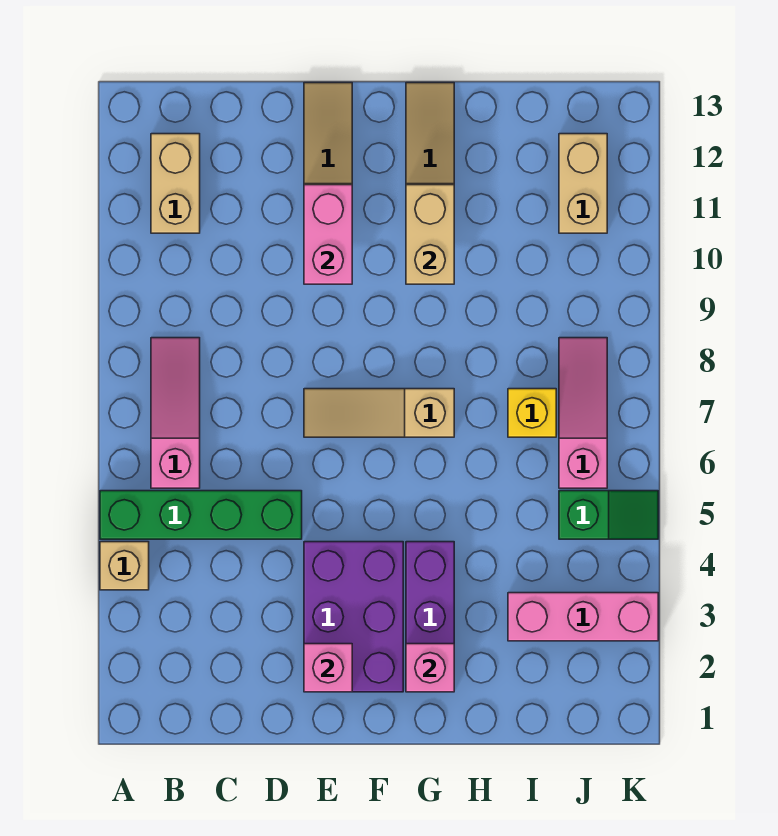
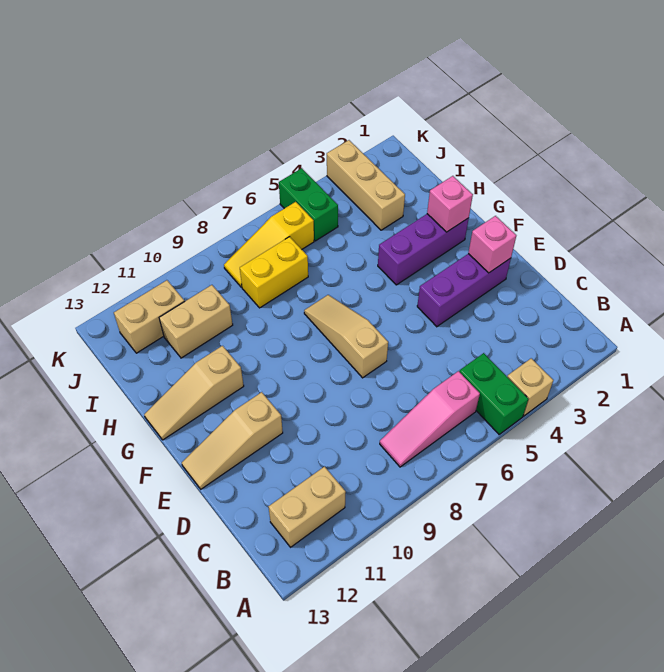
green 1x4 brick [100,491,302,539] -> green 1x2 brick [459,353,528,434]
purple 2x3 brick [304,542,403,692] -> purple 1x3 brick [417,254,511,327]
tan 1x3 slope [304,389,454,437] -> tan 1x3 slope turned to [304,295,388,378]
pink 1x2 brick [304,185,352,284] -> none
tan 1x2 brick [406,185,454,284] -> tan 1x2 brick moved to [159,285,233,358]
pink 1x3 brick [508,593,658,641] -> tan 1x3 brick [327,140,405,230]
yellow 1x1 brick [508,389,556,437] -> yellow 1x2 brick [240,237,308,308]
green 1x2 slope [559,491,658,539] -> green 1x2 brick [279,168,338,241]
pink 1x3 slope [559,338,607,488] -> yellow 1x3 slope [224,202,314,287]

